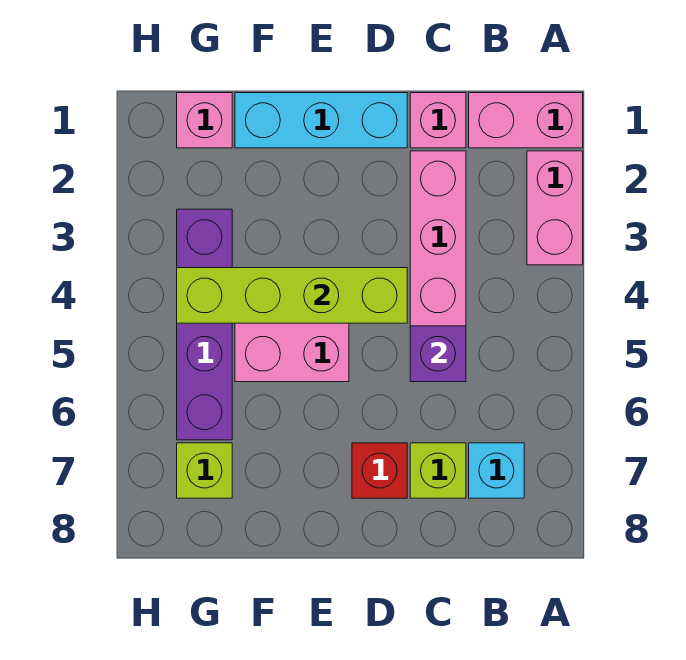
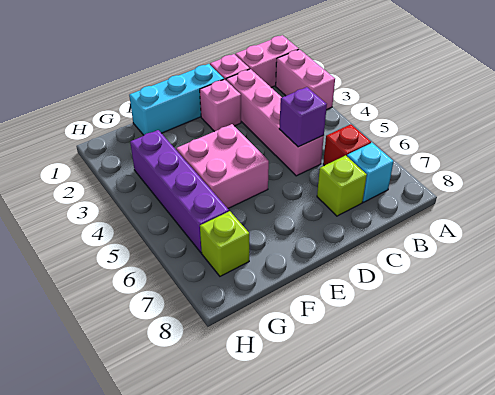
lime 1x4 brick [177,268,407,323] -> none
red 1x1 brick [352,443,407,498] -> red 1x1 brick moved to [323,124,371,166]
pink 1x1 brick [177,93,232,148] -> pink 1x1 brick moved to [200,79,241,132]

